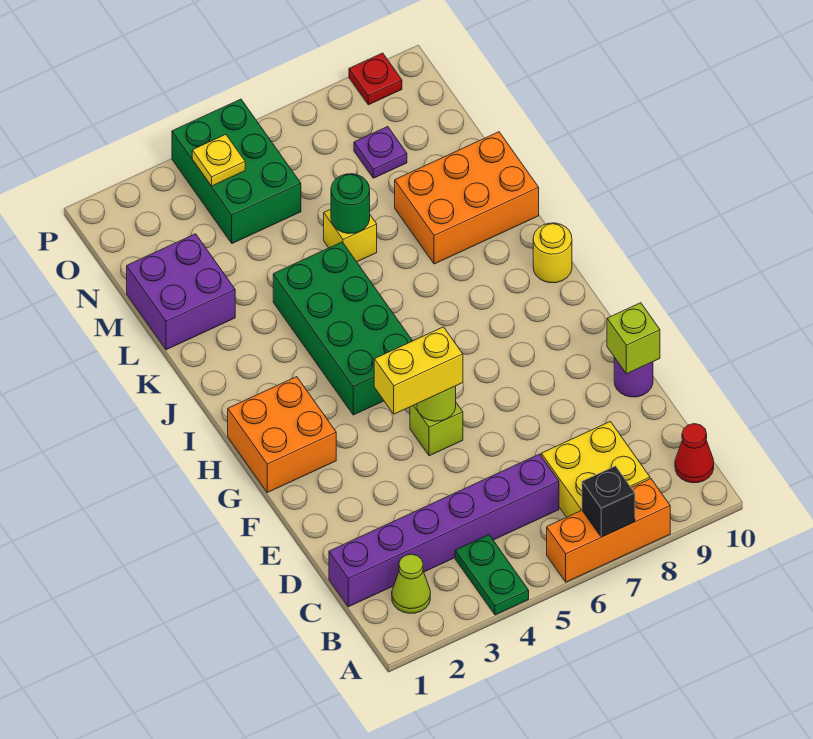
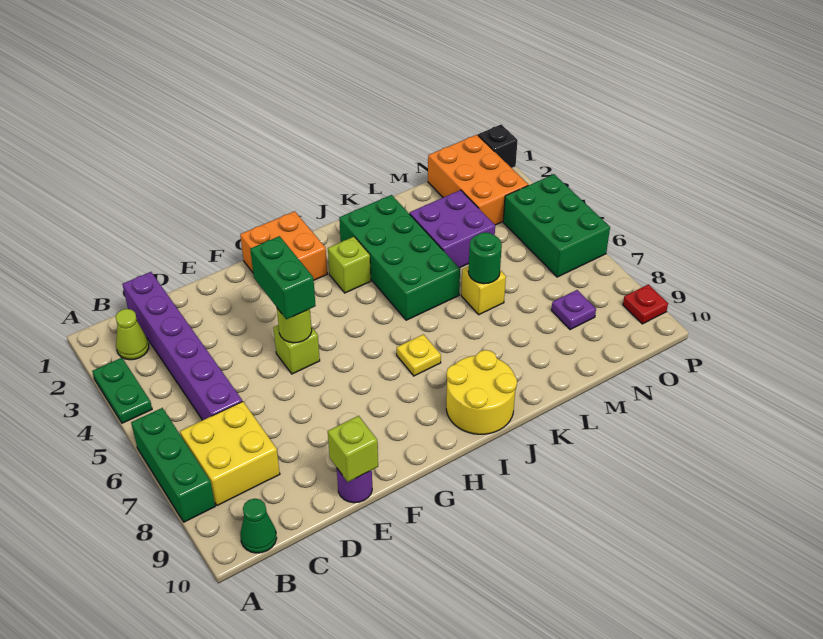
green 1x2 plate [455,535,529,615] -> green 1x2 plate turned to [92,358,152,423]
orange 1x3 brick [547,479,670,582] -> green 1x3 brick [131,408,215,522]
black 1x1 brick [582,466,635,537] -> black 1x1 brick moved to [478,124,518,168]
red 1x1 cone [675,424,714,483] -> green 1x1 cone [240,499,277,553]
yellow 1x2 brick [374,327,463,414] -> green 1x2 brick [250,236,316,319]
green 2x4 brick [273,242,412,415] -> green 2x4 brick turned to [339,195,460,320]
none -> lime 1x1 brick [328,237,371,293]
yellow 1x1 round brick [533,223,572,283] -> yellow 2x2 round brick [446,350,517,434]
orange 2x3 brick [395,132,539,264] -> orange 2x3 brick moved to [428,135,528,225]
purple 2x2 brick [127,234,235,350] -> purple 2x2 brick moved to [410,190,495,268]
green 2x3 brick [172,99,301,243] -> green 2x3 brick turned to [503,174,610,277]
yellow 1x1 plate [192,134,245,186] -> yellow 1x1 plate moved to [397,334,441,376]

